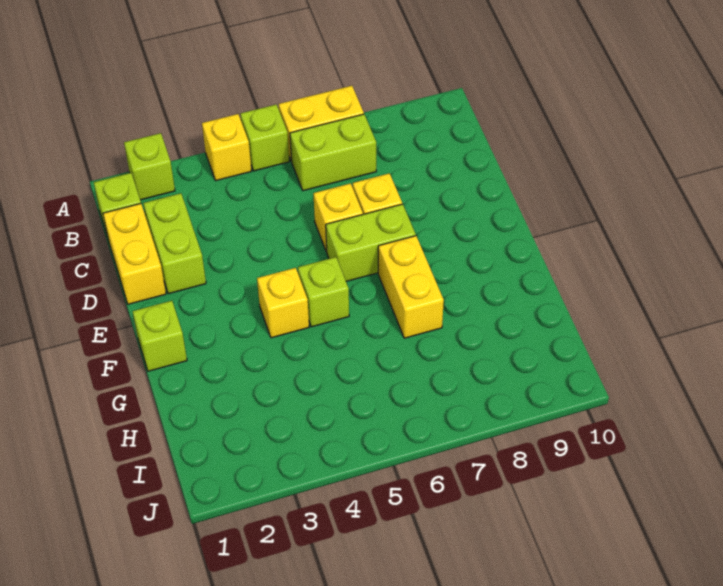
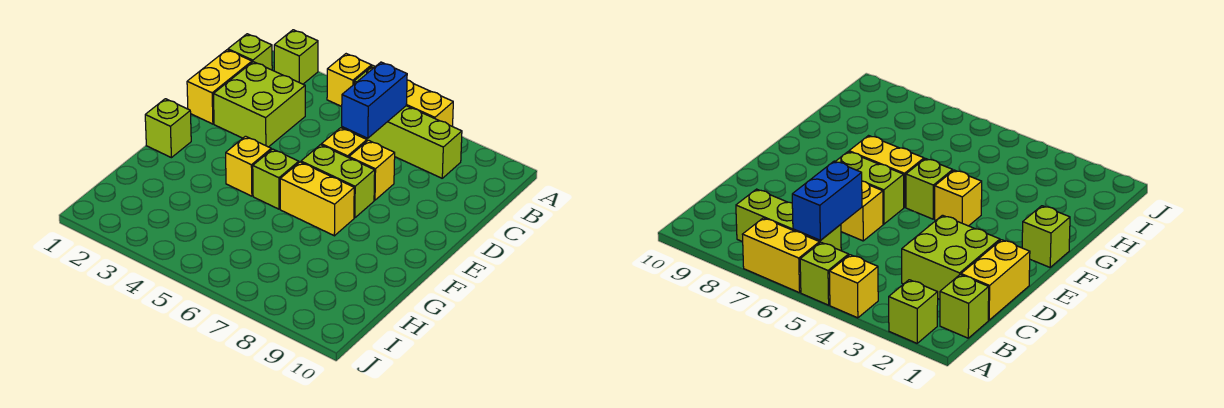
lime 1x2 brick [290,114,376,191] -> lime 1x3 brick [361,106,462,178]
none -> blue 1x2 brick [342,62,407,138]
lime 1x2 brick [143,193,206,294] -> lime 2x2 brick [213,62,305,147]
yellow 1x2 brick [378,236,444,338] -> yellow 1x2 brick turned to [280,162,354,236]

